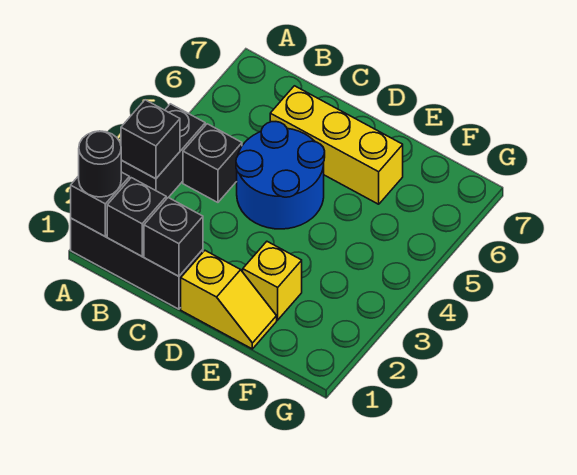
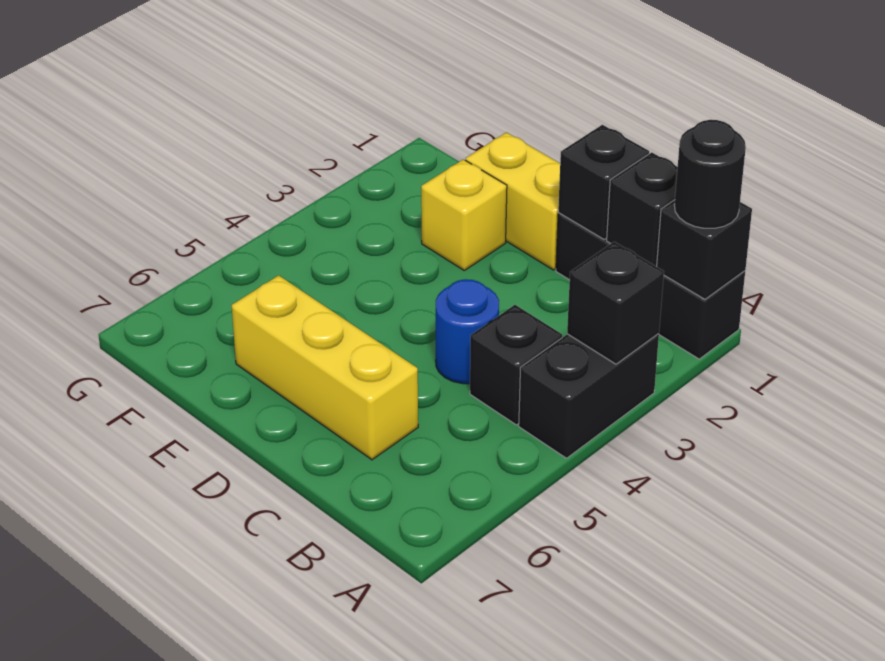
blue 2x2 round brick [236,122,325,229] -> blue 1x1 round brick [436,279,499,384]
yellow 1x2 slope [181,251,277,349] -> yellow 1x2 brick [465,132,560,270]

